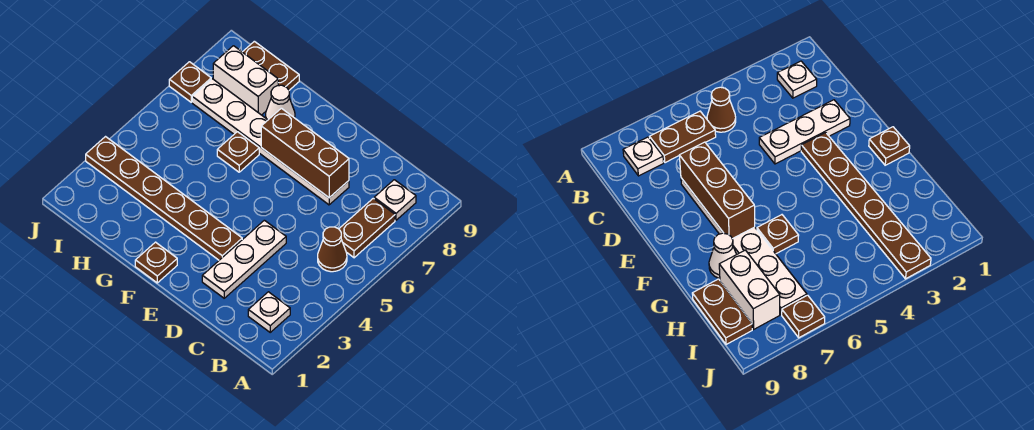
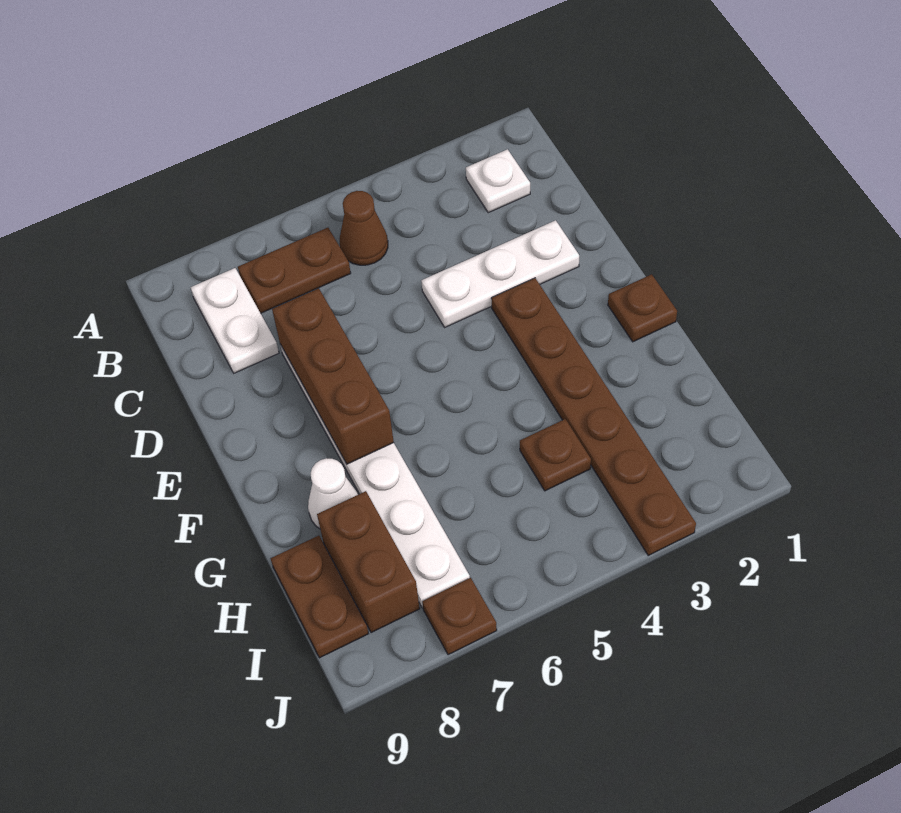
white 1x1 plate [374,180,416,220] -> white 1x2 plate [191,268,279,373]
brown 1x1 plate [217,132,259,172] -> brown 1x1 plate moved to [520,419,591,491]
white 1x2 brick [213,46,278,115] -> brown 1x2 brick [317,491,420,633]

